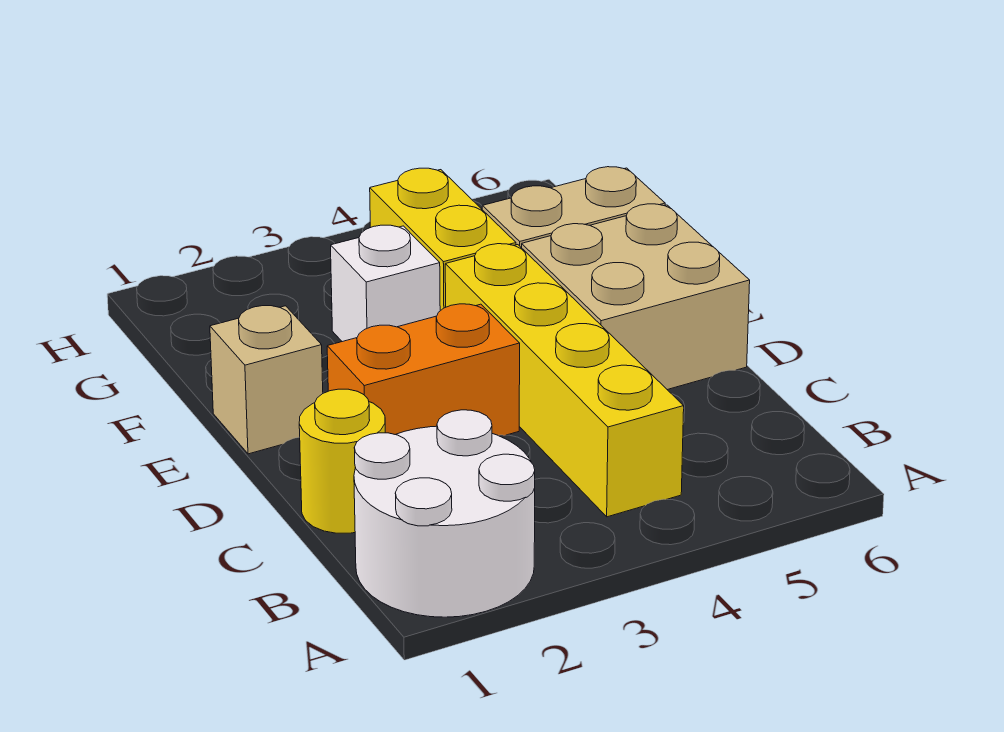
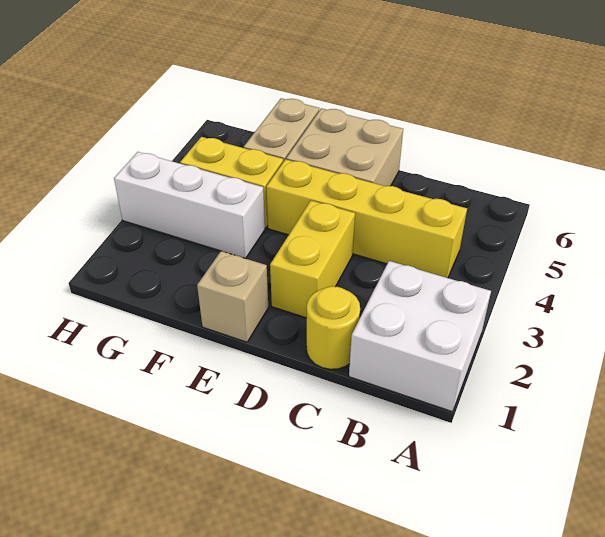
white 2x2 round brick [354,410,535,617] -> white 2x2 brick [349,261,491,412]
orange 1x2 brick [327,304,520,435] -> yellow 1x2 brick [270,201,355,318]
white 1x1 brick [331,225,440,342] -> white 1x3 brick [114,152,265,258]

